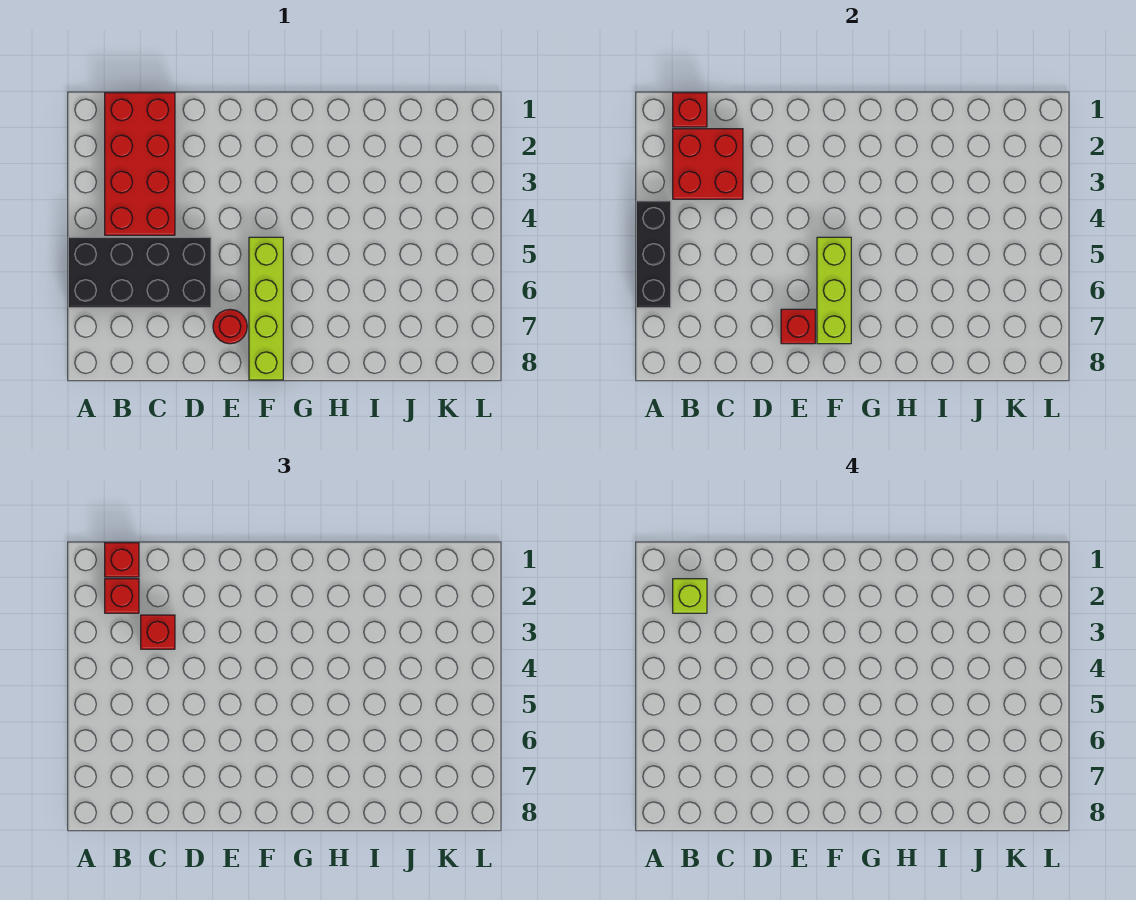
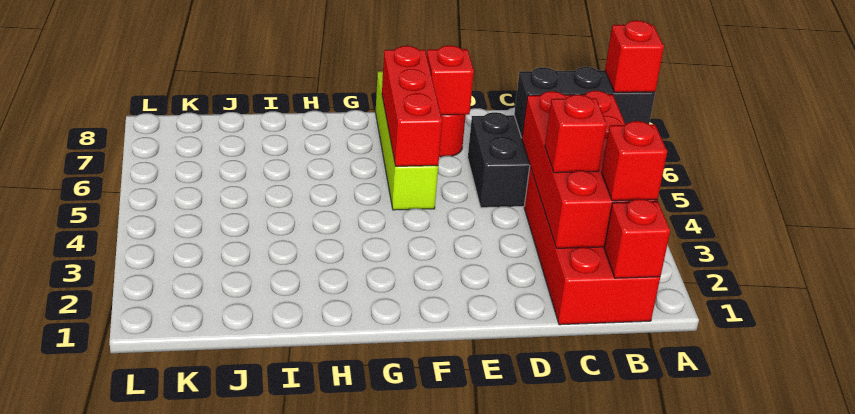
black 1x3 brick [636,201,671,308] -> black 1x3 brick turned to [514,67,655,138]
red 1x1 brick [105,543,139,577] -> red 1x1 brick moved to [605,20,664,92]
red 2x2 brick [673,129,743,199] -> red 2x4 brick [522,91,657,248]
lime 1x1 brick [673,579,707,613] -> none
lime 1x3 brick [817,237,851,344] -> red 1x3 brick [382,46,442,166]

